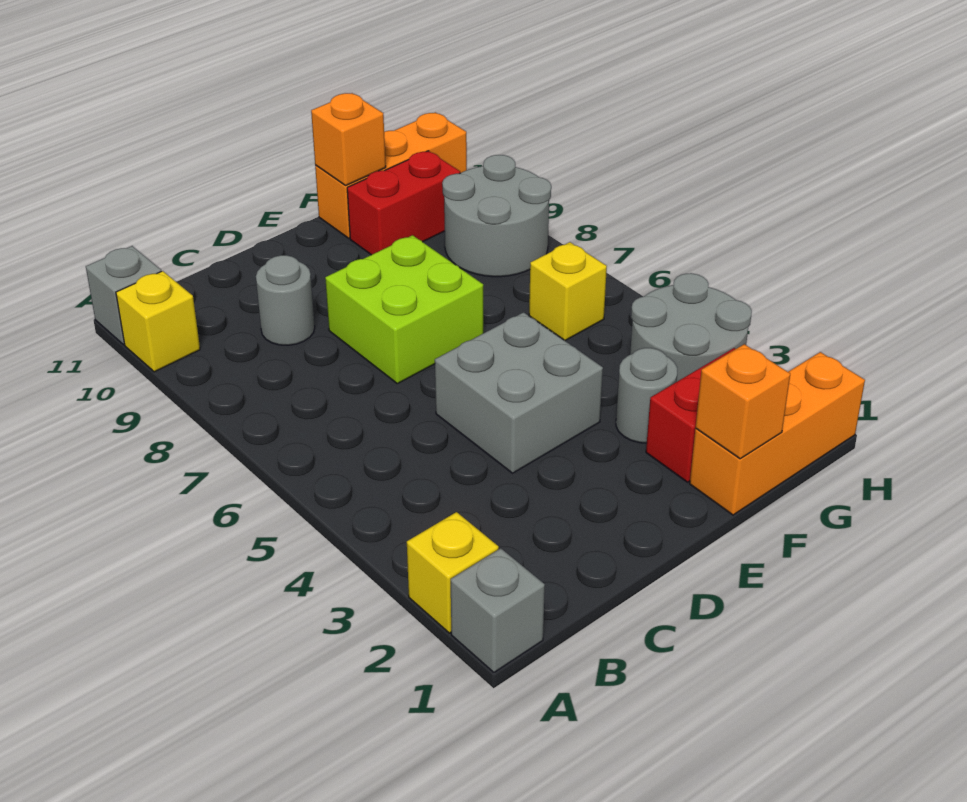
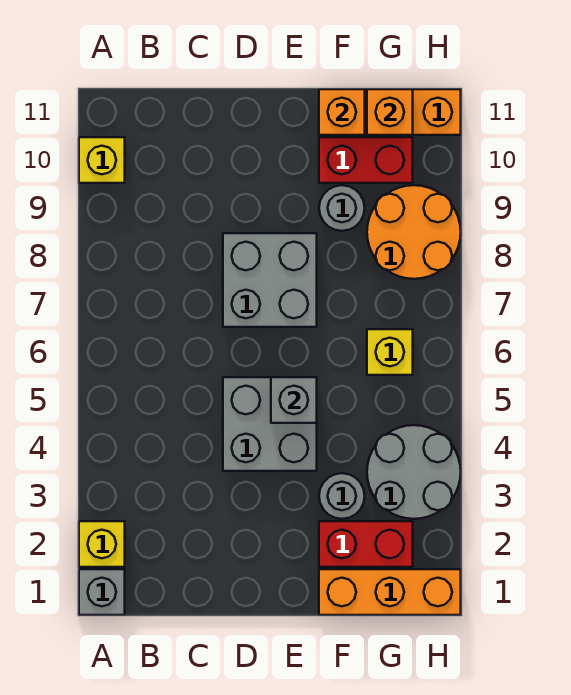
grey 1x1 brick [86,246,161,345] -> grey 1x1 brick moved to [271,377,317,423]
grey 1x1 round brick [256,255,315,345] -> grey 1x1 round brick moved to [319,185,365,231]
lime 2x2 brick [325,235,483,384] -> grey 2x2 brick [223,233,317,327]
orange 1x1 brick [696,344,790,459] -> orange 1x1 brick moved to [367,89,413,135]
grey 2x2 round brick [442,155,551,277] -> orange 2x2 round brick [367,185,461,279]

